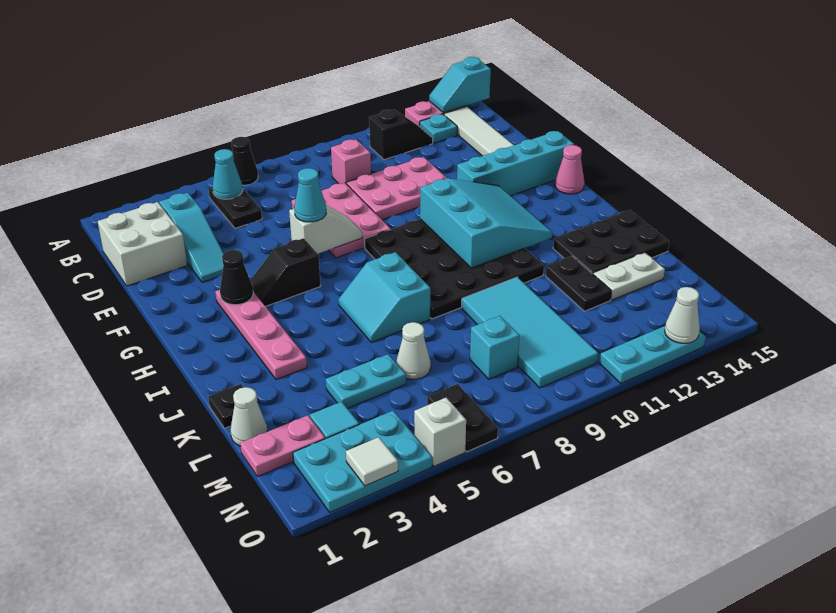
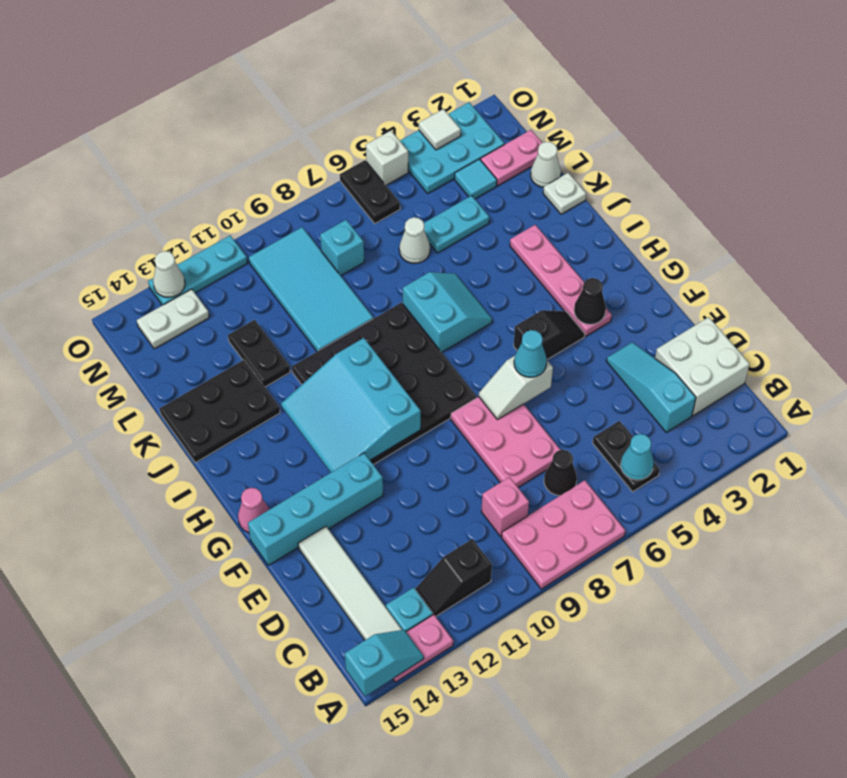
black 1x1 cone [231,137,258,185] -> black 1x1 cone moved to [544,450,577,496]
pink 2x3 plate [346,157,447,220] -> pink 2x3 plate moved to [501,480,625,589]
black 1x1 plate [208,384,243,428] -> white 1x1 plate [543,173,586,214]
white 1x2 plate [593,253,665,300] -> white 1x2 plate moved to [137,289,209,349]

